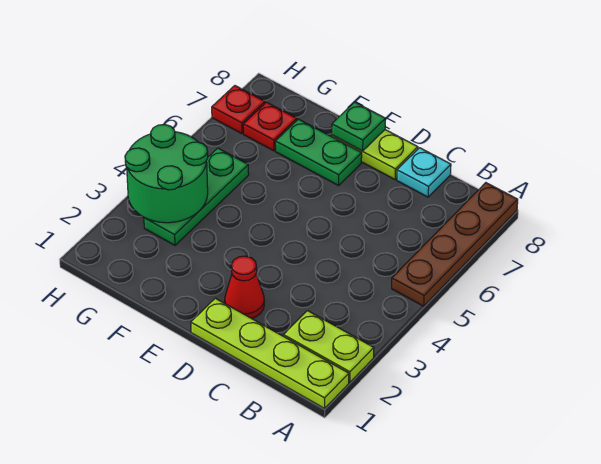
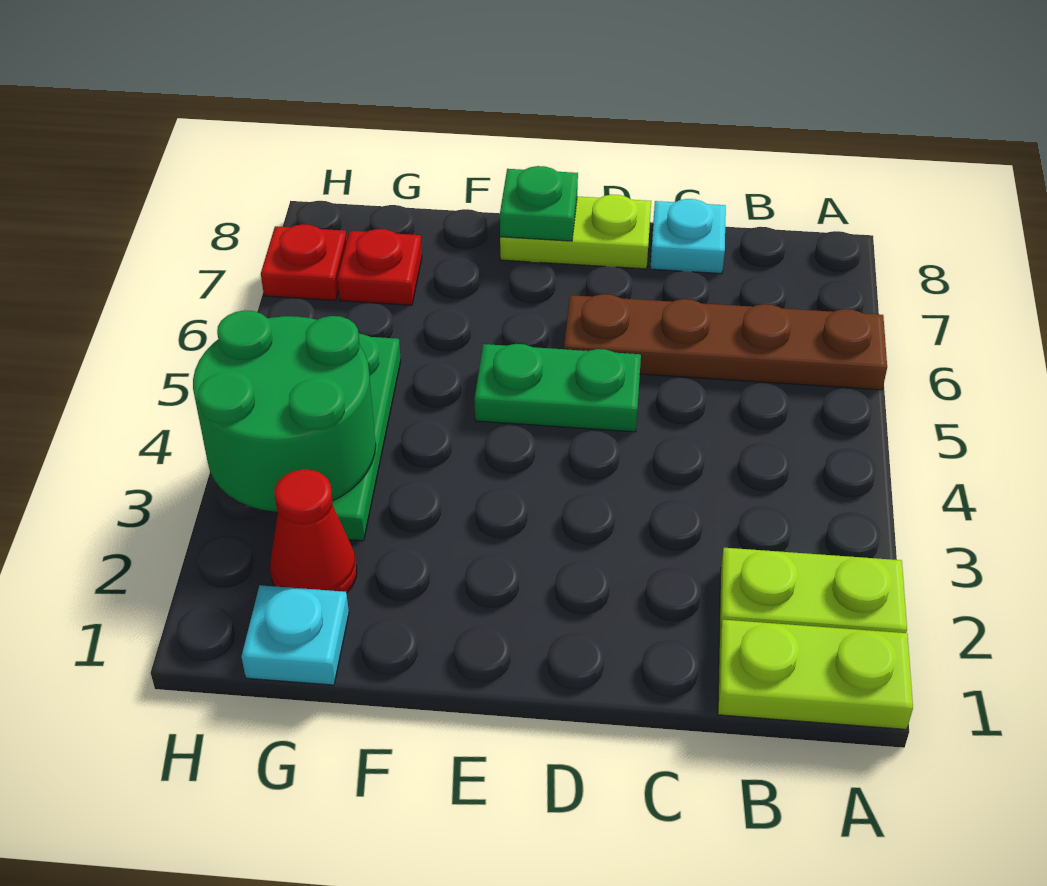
lime 1x4 plate [191,298,349,409] -> lime 1x2 plate [718,620,913,729]
brown 1x4 plate [392,183,518,306] -> brown 1x4 plate turned to [564,294,887,390]
red 1x1 cone [225,256,264,319] -> red 1x1 cone moved to [270,469,357,593]
green 1x2 plate [275,119,362,185] -> green 1x2 plate moved to [475,344,641,432]
none -> cyan 1x1 plate [241,585,349,685]

